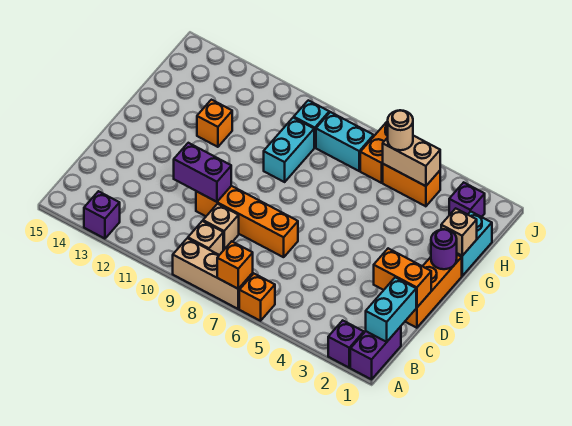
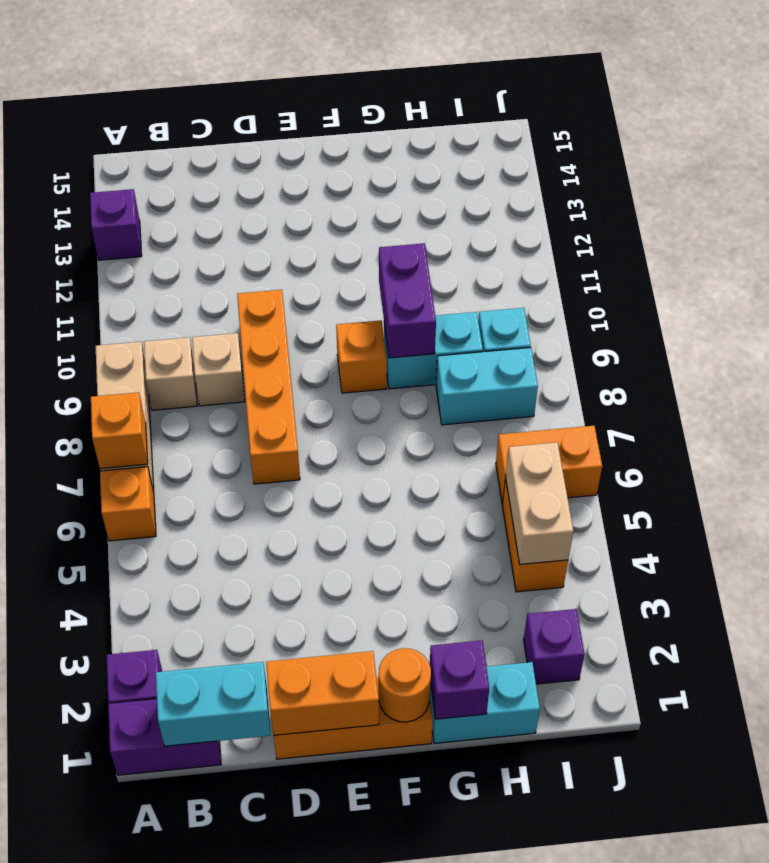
orange 1x2 brick [374,248,431,308] -> orange 1x2 brick turned to [266,651,379,735]
purple 1x2 brick [174,143,231,202] -> purple 1x2 brick moved to [379,243,436,358]
purple 1x1 round brick [431,229,457,269] -> orange 1x1 round brick [379,648,431,722]
tan 1x1 brick [441,208,477,256] -> purple 1x1 brick [430,640,489,719]
orange 1x1 brick [197,100,232,147] -> orange 1x1 brick moved to [336,320,387,393]
tan 1x1 round brick [388,110,413,150] -> none
cyan 1x2 brick [316,112,374,171] -> cyan 1x2 brick turned to [436,348,538,425]

